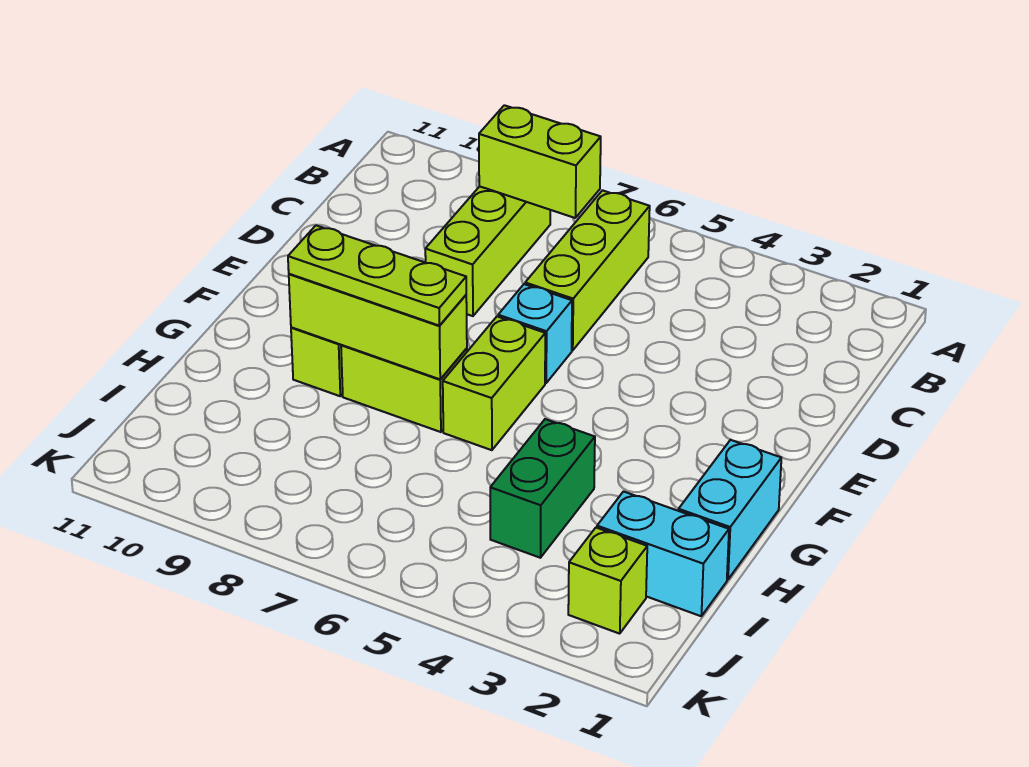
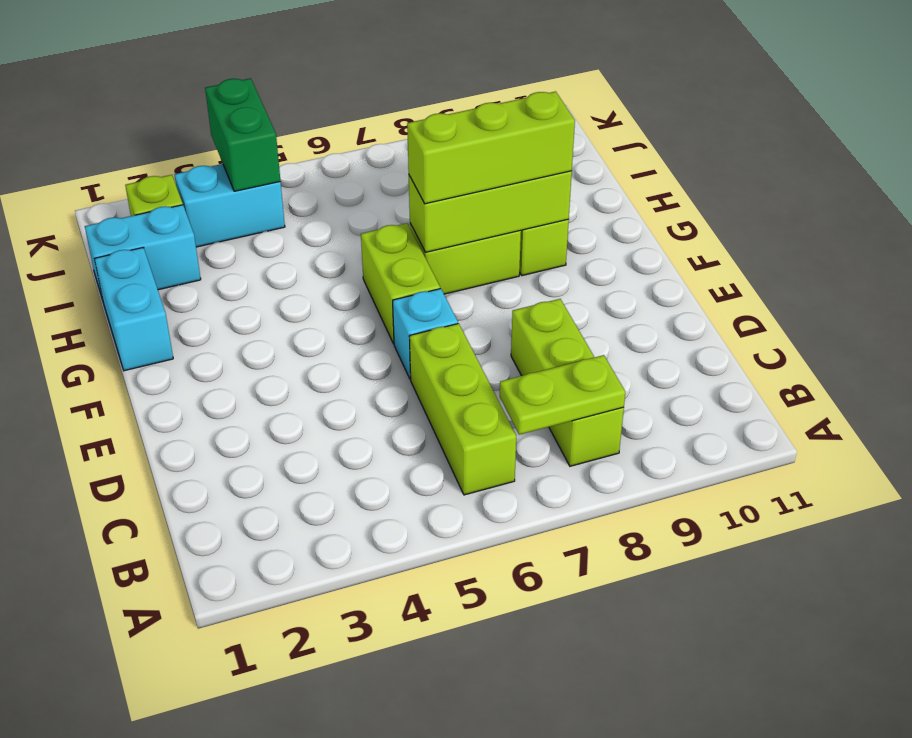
lime 1x2 brick [479,105,601,218] -> lime 1x2 plate [500,355,625,435]
lime 1x3 plate [288,225,466,325] -> lime 1x3 brick [407,91,575,204]
green 1x2 brick [490,419,595,558] -> green 1x2 brick moved to [205,78,280,191]
none -> cyan 1x2 brick [174,164,285,247]

